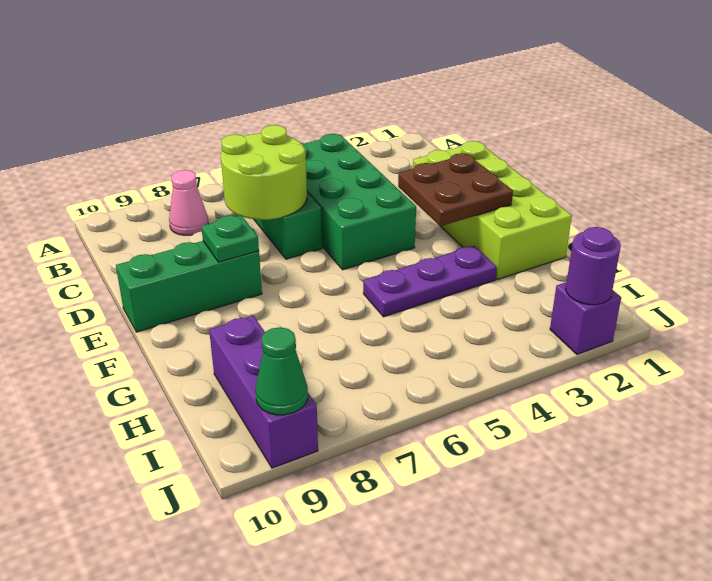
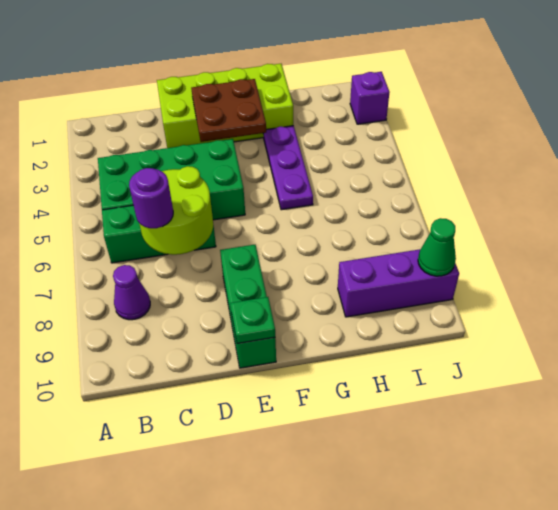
pink 1x1 cone [169,170,208,235] -> purple 1x1 cone [113,265,150,320]
green 1x1 plate [201,215,259,262] -> green 1x1 plate moved to [230,297,275,344]
purple 1x1 round brick [566,227,621,305] -> purple 1x1 round brick moved to [129,168,173,228]

